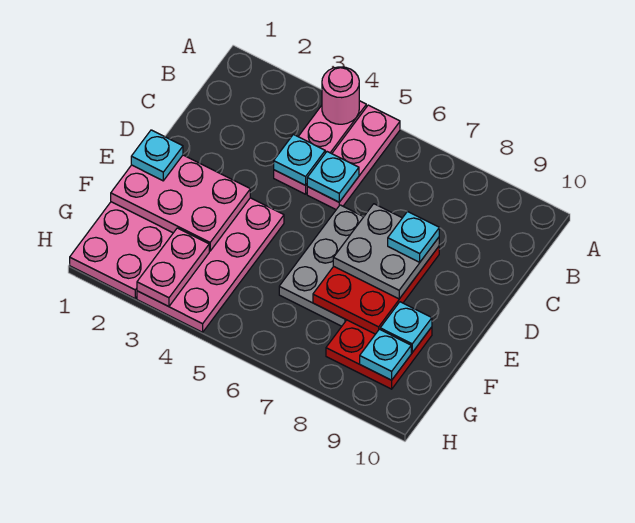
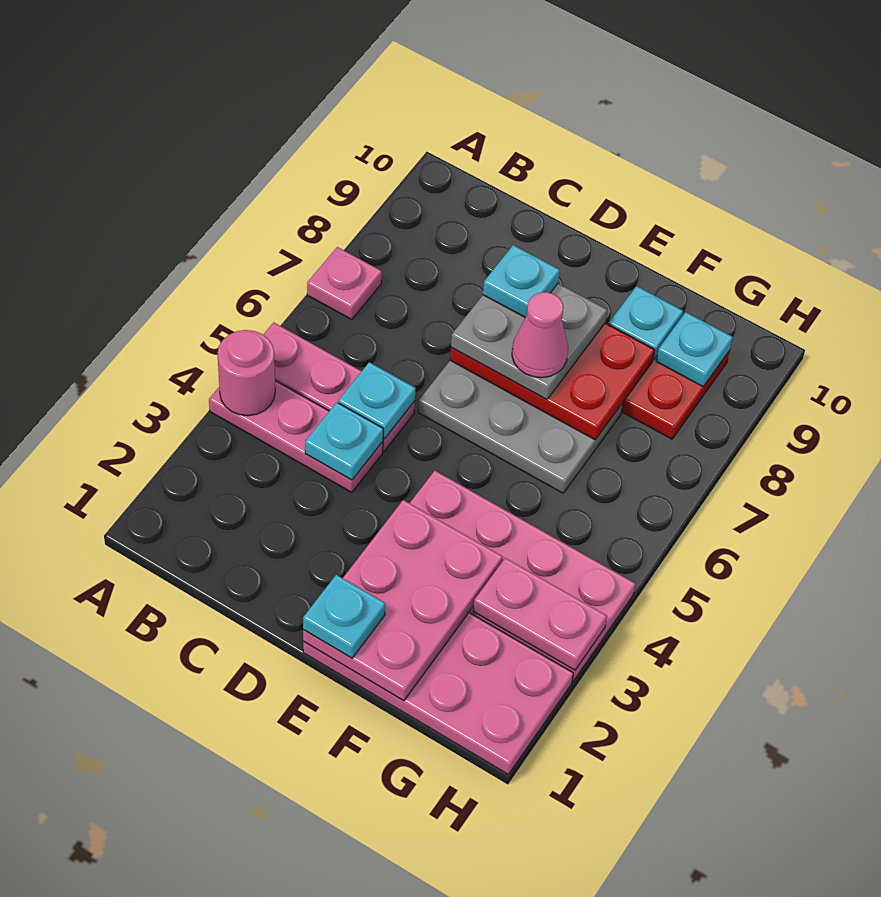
none -> pink 1x1 plate [307,247,382,319]
none -> pink 1x1 cone [512,292,568,378]

